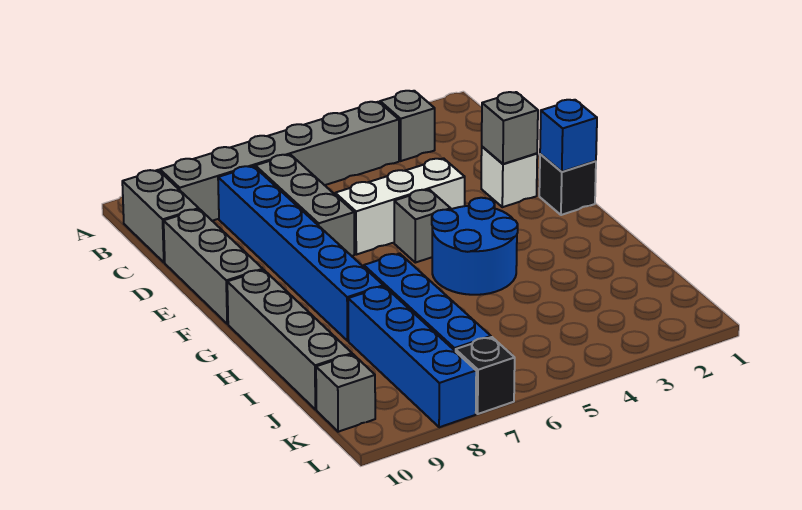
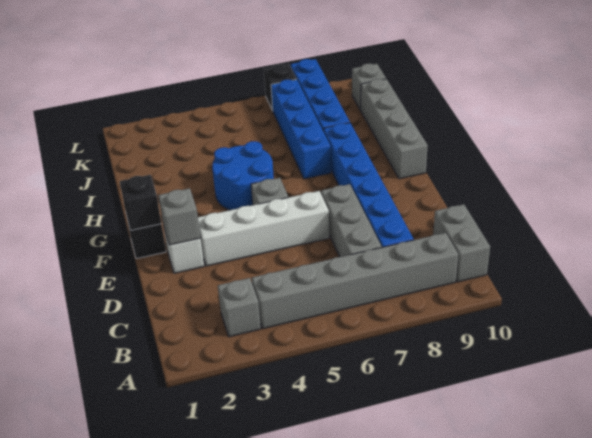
grey 1x3 brick [164,209,263,324] -> none
white 1x3 brick [335,158,465,255] -> white 1x4 brick [198,191,329,266]
blue 1x1 brick [540,100,597,172] -> black 1x1 brick [120,175,161,230]

